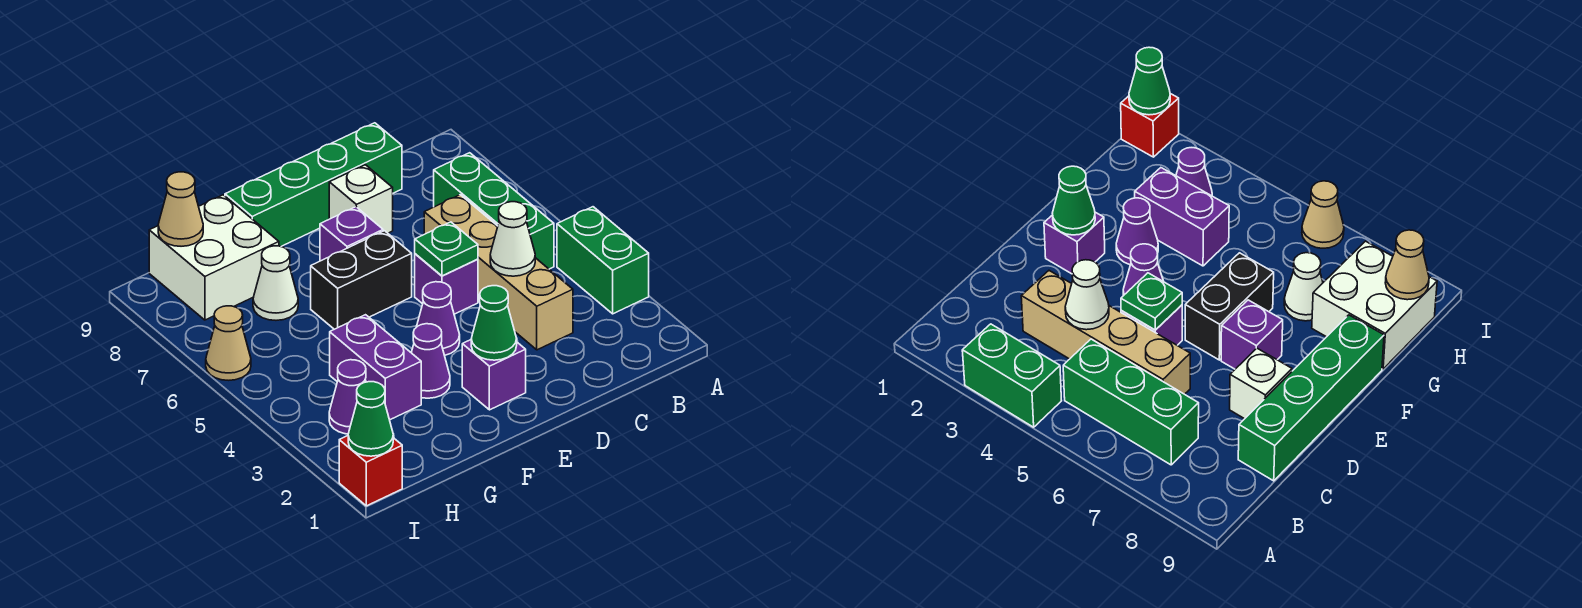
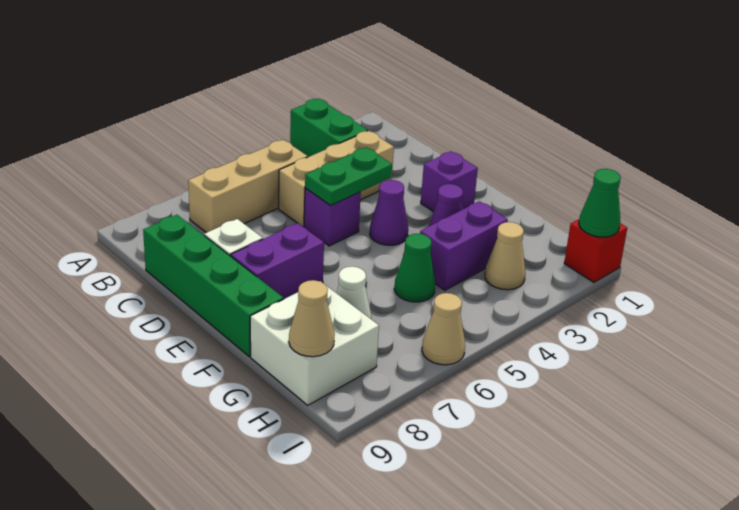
green 1x2 brick [557,207,649,314] -> green 1x2 brick turned to [290,99,368,157]
green 1x3 brick [434,153,554,269] -> tan 1x3 brick [188,140,308,233]
tan 1x4 brick [424,195,573,350] -> tan 1x3 brick [279,131,394,227]
white 1x1 cone [490,202,535,276] -> none
green 1x1 plate [415,222,478,276] -> green 1x2 plate [305,147,392,206]
green 1x1 cone [471,286,517,360] -> green 1x1 cone moved to [394,234,435,302]
black 1x2 brick [311,231,412,329] -> none
purple 1x1 brick [320,207,383,261] -> purple 1x2 brick [231,223,324,299]
purple 1x1 cone [329,360,366,434] -> tan 1x1 cone [485,222,525,290]

